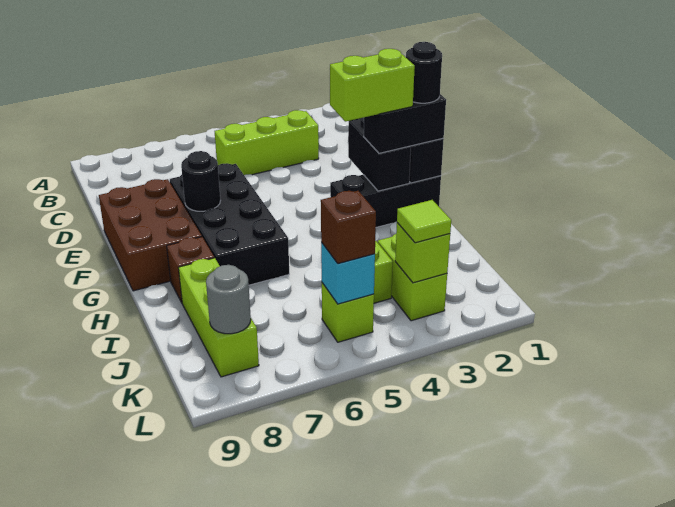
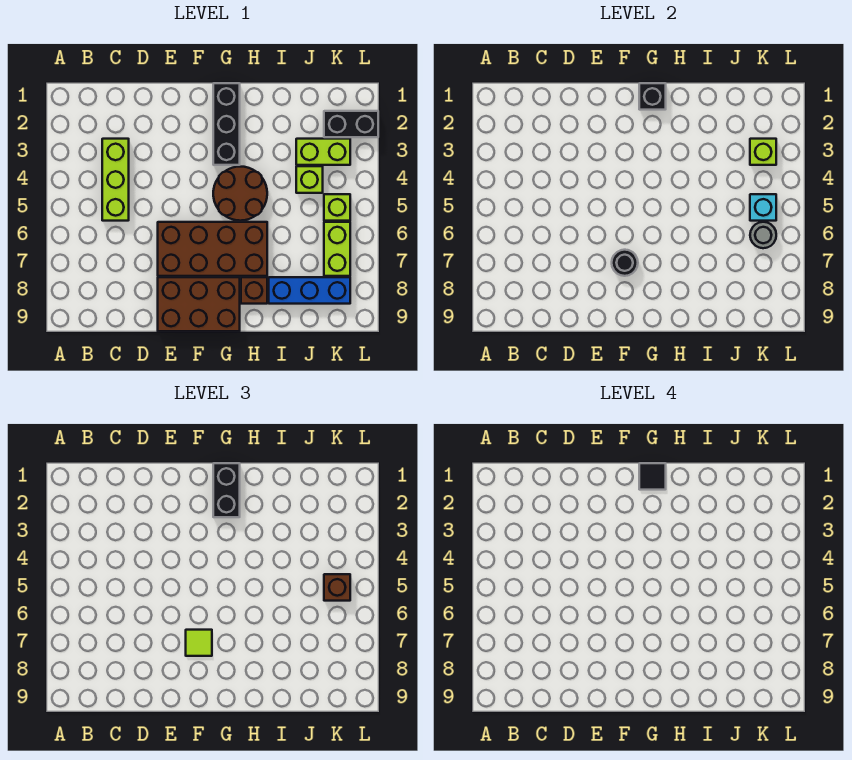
black 2x4 brick [170,163,289,285] -> brown 2x4 brick [158,222,267,276]
black 1x2 brick [348,118,411,191] -> black 1x2 brick moved to [324,111,378,137]
black 1x1 round brick [406,42,442,103] -> black 1x1 tile [639,463,666,490]
lime 1x2 brick [330,49,415,122] -> lime 1x2 brick moved to [324,222,350,276]
none -> brown 2x2 round brick [213,167,267,221]
lime 1x3 brick [179,258,259,377] -> blue 1x3 brick [269,277,350,304]
lime 1x1 tile [397,200,451,243] -> lime 1x1 tile moved to [186,630,212,656]
grey 1x1 round brick [206,265,251,334] -> grey 1x1 round brick moved to [750,222,776,248]

